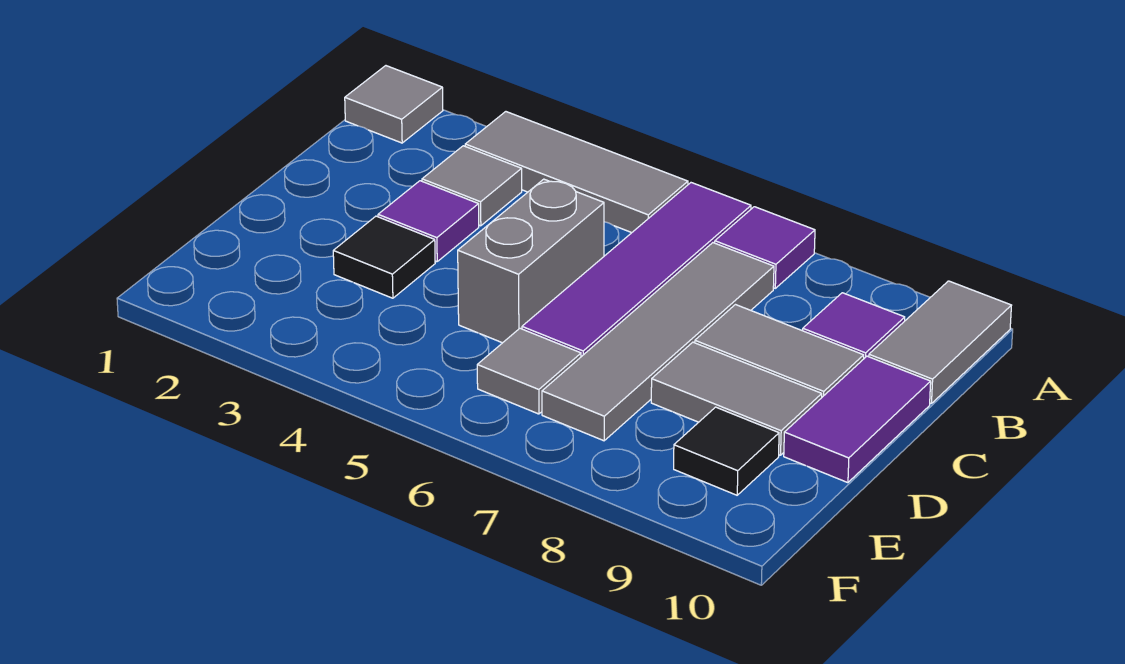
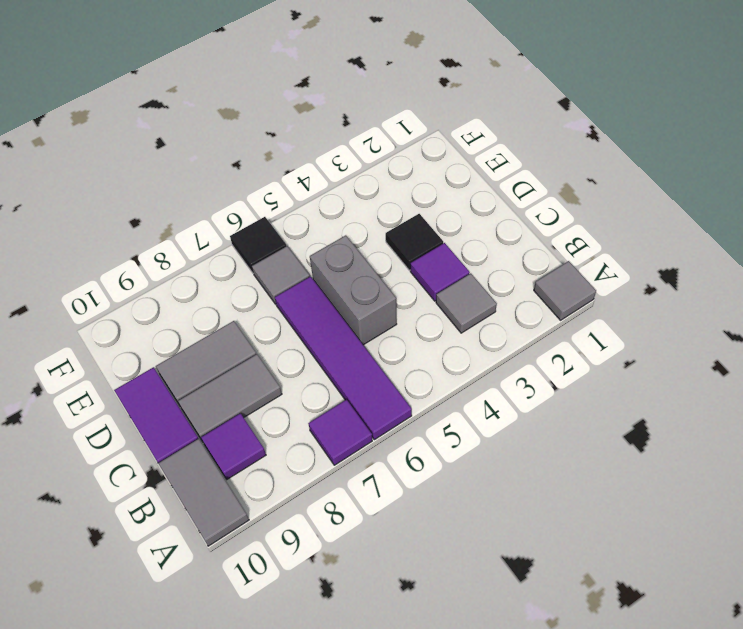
grey 1x3 tile [465,112,688,233] -> none
grey 1x4 tile [542,243,774,441] -> none
black 1x1 tile [674,407,779,495] -> black 1x1 tile moved to [230,217,287,273]

